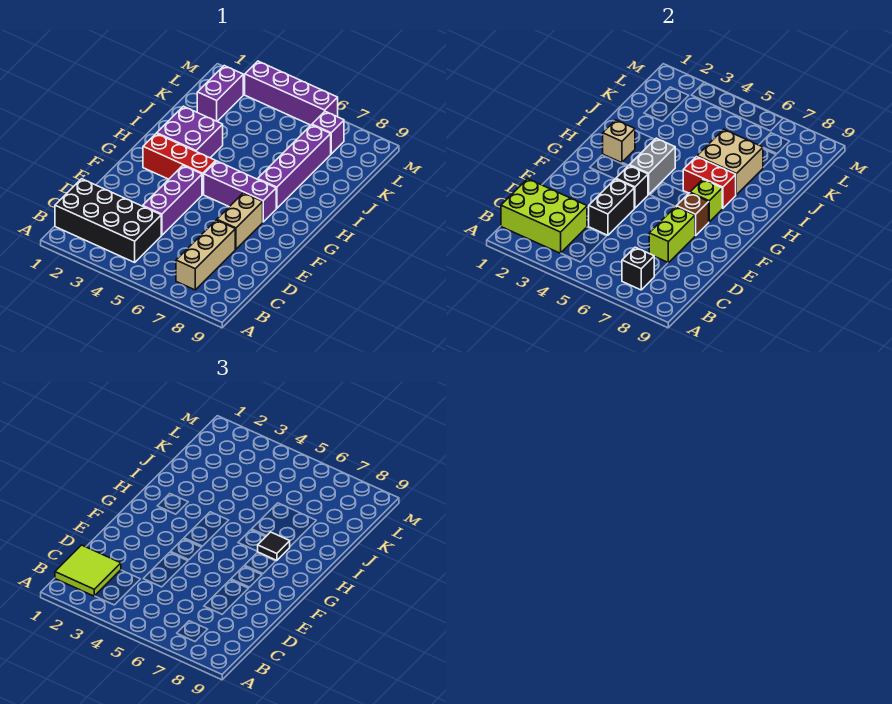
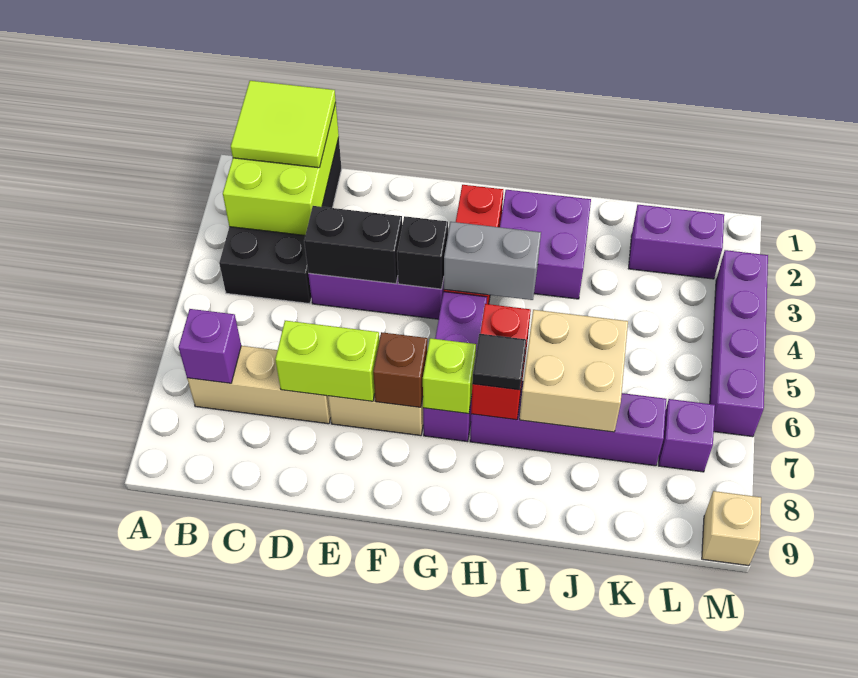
black 1x1 brick [622,247,654,290] -> purple 1x1 brick [179,309,241,383]
tan 1x1 brick [603,120,635,163] -> tan 1x1 brick moved to [702,491,761,566]

